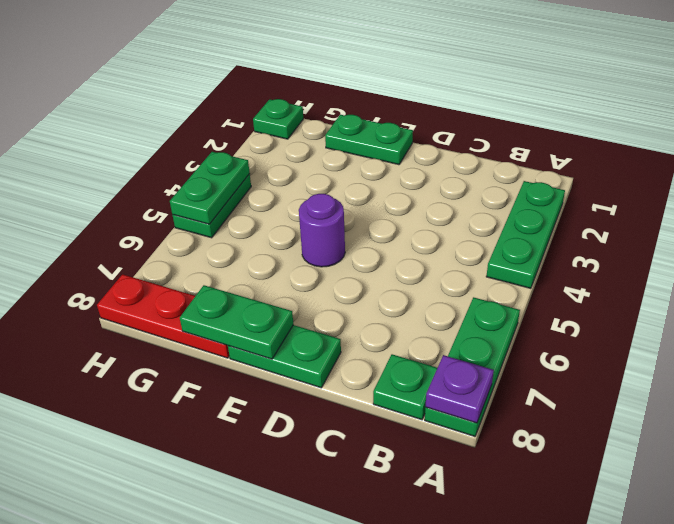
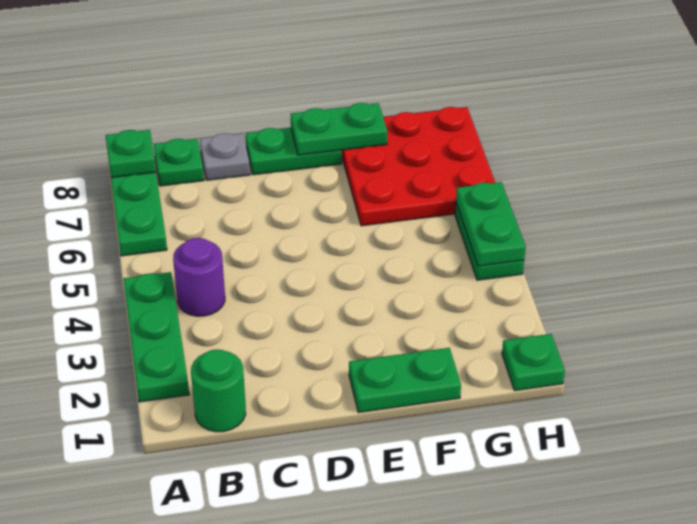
purple 1x1 plate [426,355,494,423] -> green 1x1 plate [106,130,156,178]
none -> green 1x1 round brick [191,349,246,432]
none -> grey 1x1 plate [200,133,250,180]
purple 1x1 round brick [299,194,345,267] -> purple 1x1 round brick moved to [173,238,225,316]
red 1x3 plate [97,274,229,358] -> red 3x3 plate [341,107,495,226]

